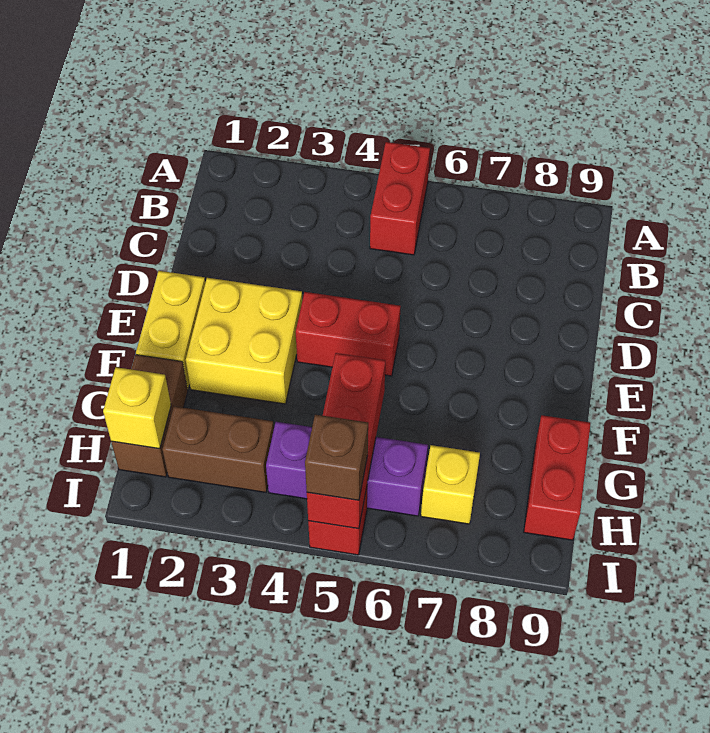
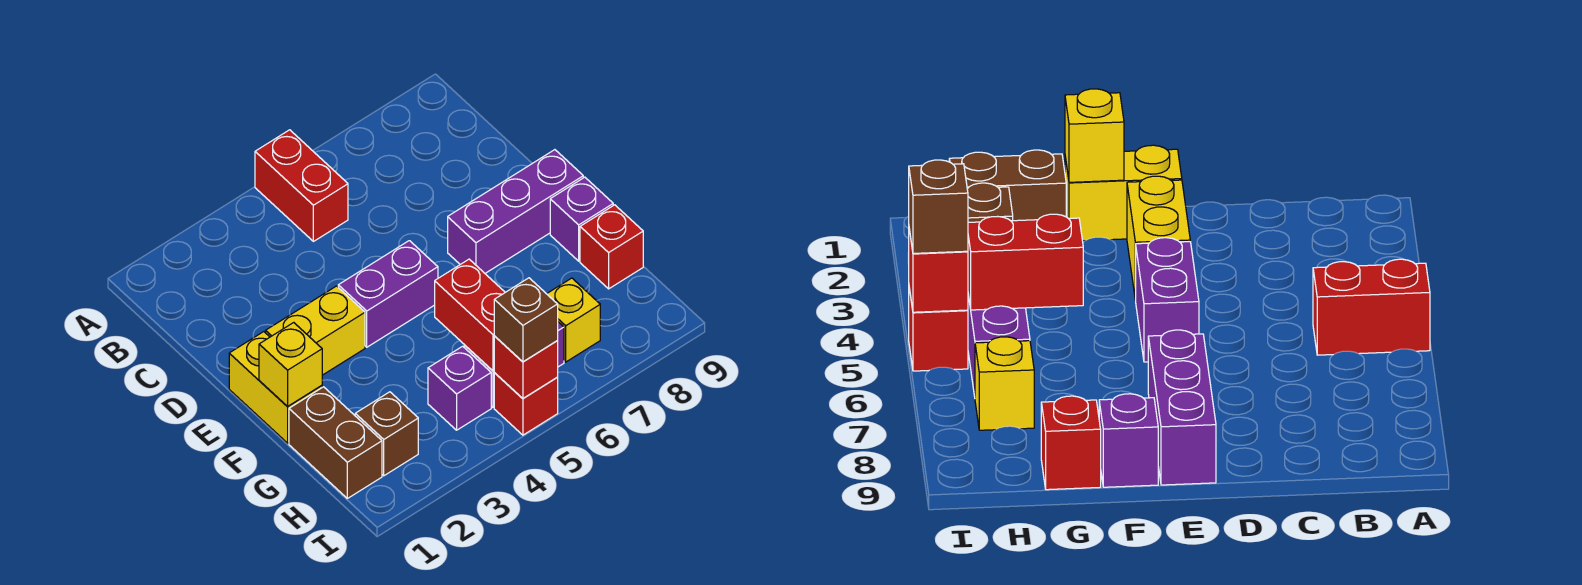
yellow 2x2 brick [186,278,302,404] -> yellow 1x2 brick [266,286,365,375]
red 1x2 brick [296,292,401,376] -> purple 1x2 brick [338,241,438,347]
none -> purple 1x3 brick [448,150,583,273]
none -> purple 1x1 brick [550,177,613,261]
red 1x2 brick [524,415,591,540] -> red 1x1 brick [580,205,643,289]
yellow 1x1 brick [103,367,171,449] -> yellow 1x1 brick moved to [259,323,322,407]
brown 1x2 brick [163,406,274,492] -> brown 1x1 brick [355,392,418,476]

